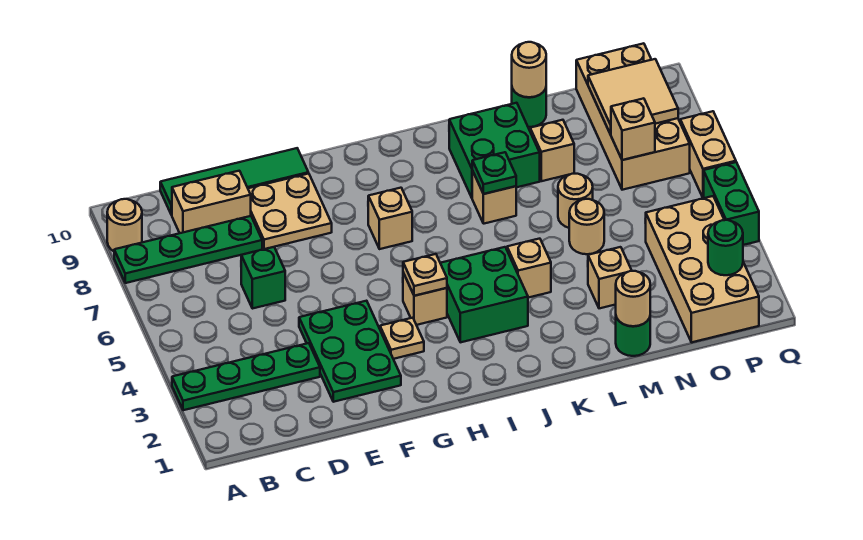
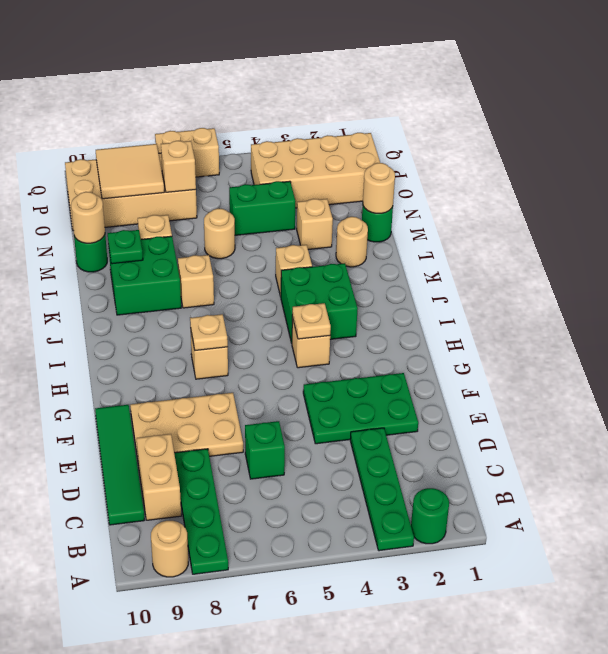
tan 2x2 plate [248,173,332,249] -> tan 2x3 plate [130,393,243,459]
tan 1x1 plate [380,318,424,359] -> tan 1x1 plate moved to [190,314,228,351]
green 1x1 plate [472,152,516,194] -> green 1x1 plate moved to [108,230,143,264]
tan 1x1 round brick [569,199,604,254] -> tan 1x1 round brick moved to [336,217,368,267]
green 1x1 round brick [708,220,743,275] -> green 1x1 round brick moved to [411,488,449,544]
green 1x2 brick [704,162,759,245] -> green 1x2 brick moved to [229,181,295,235]

